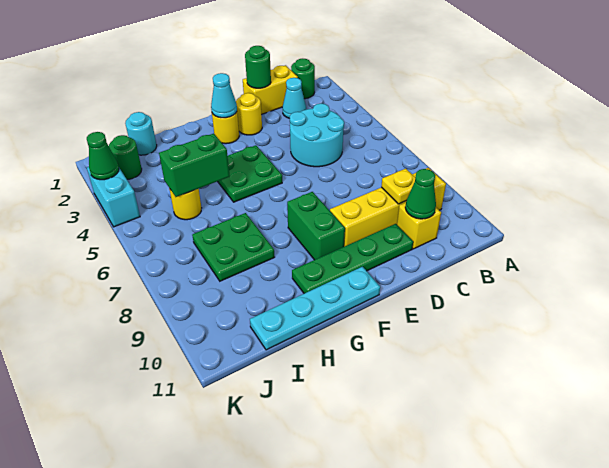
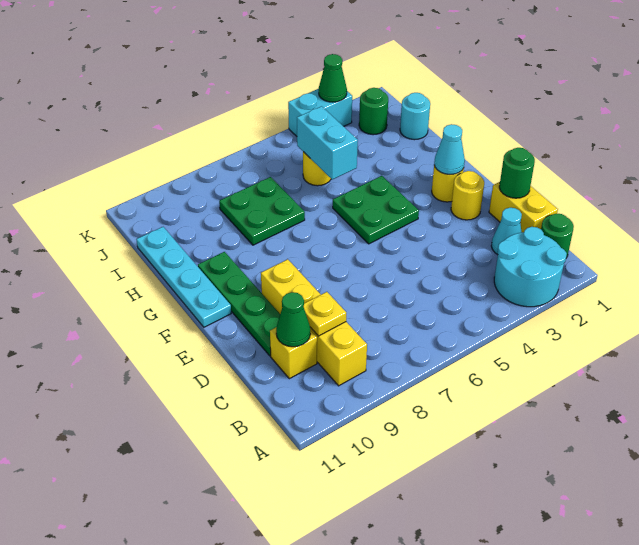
cyan 2x2 round brick [290,103,344,167] -> cyan 2x2 round brick moved to [494,227,567,307]
green 1x2 brick [287,192,345,260] -> none
green 1x2 brick [159,134,230,197] -> cyan 1x2 brick [297,106,358,179]

